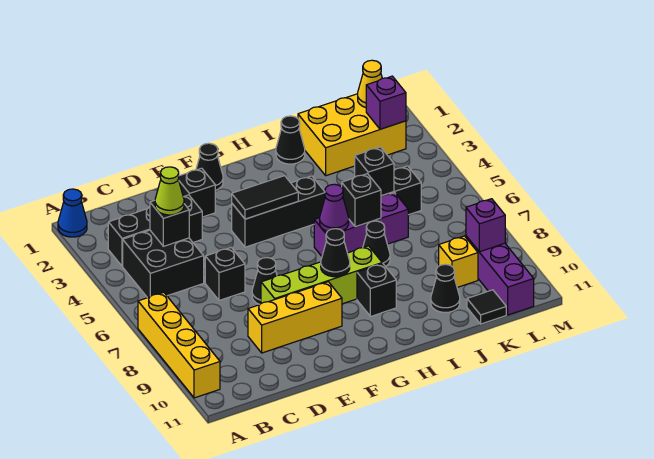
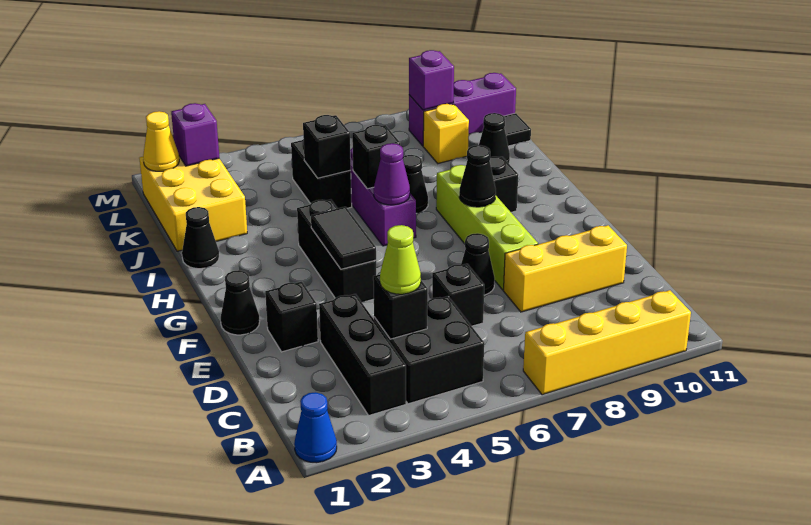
yellow 1x3 brick [248,282,342,353] -> yellow 1x3 brick turned to [504,225,627,312]

